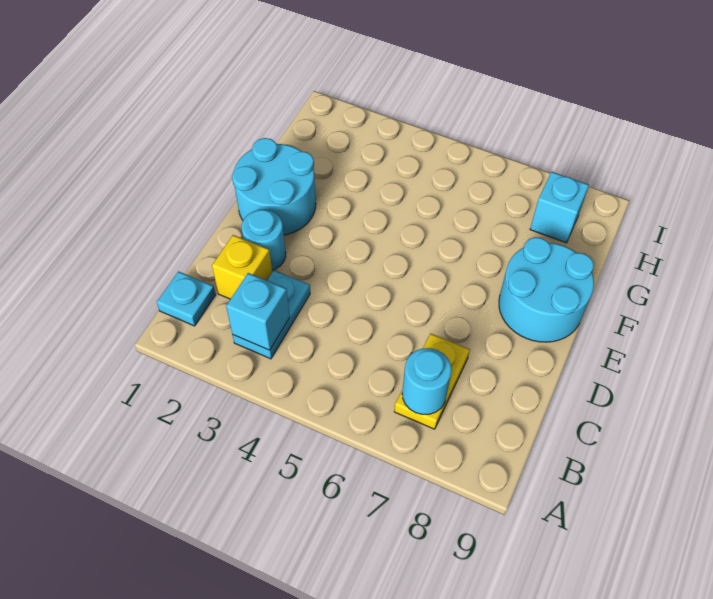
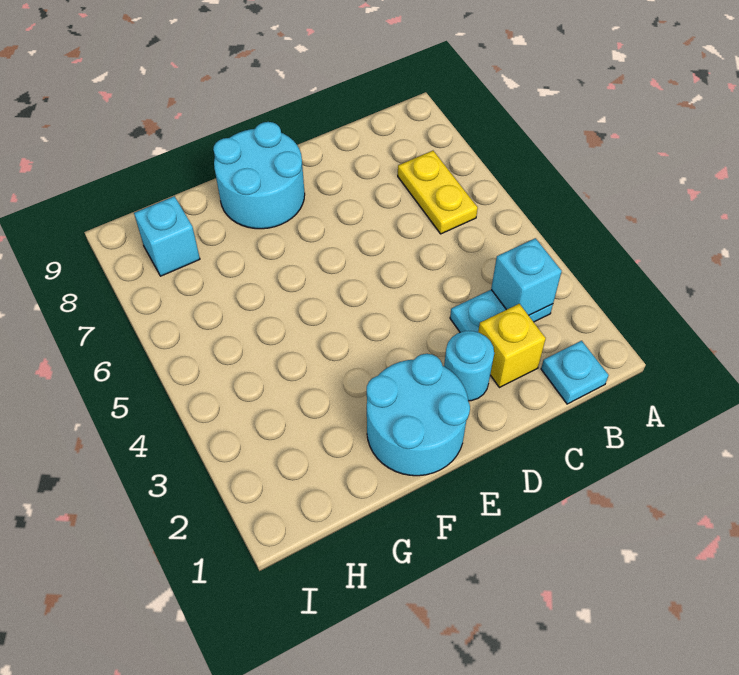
yellow 1x2 plate [394,334,470,429] -> yellow 1x2 plate turned to [398,151,478,234]
cyan 1x1 round brick [402,348,451,414] -> none

